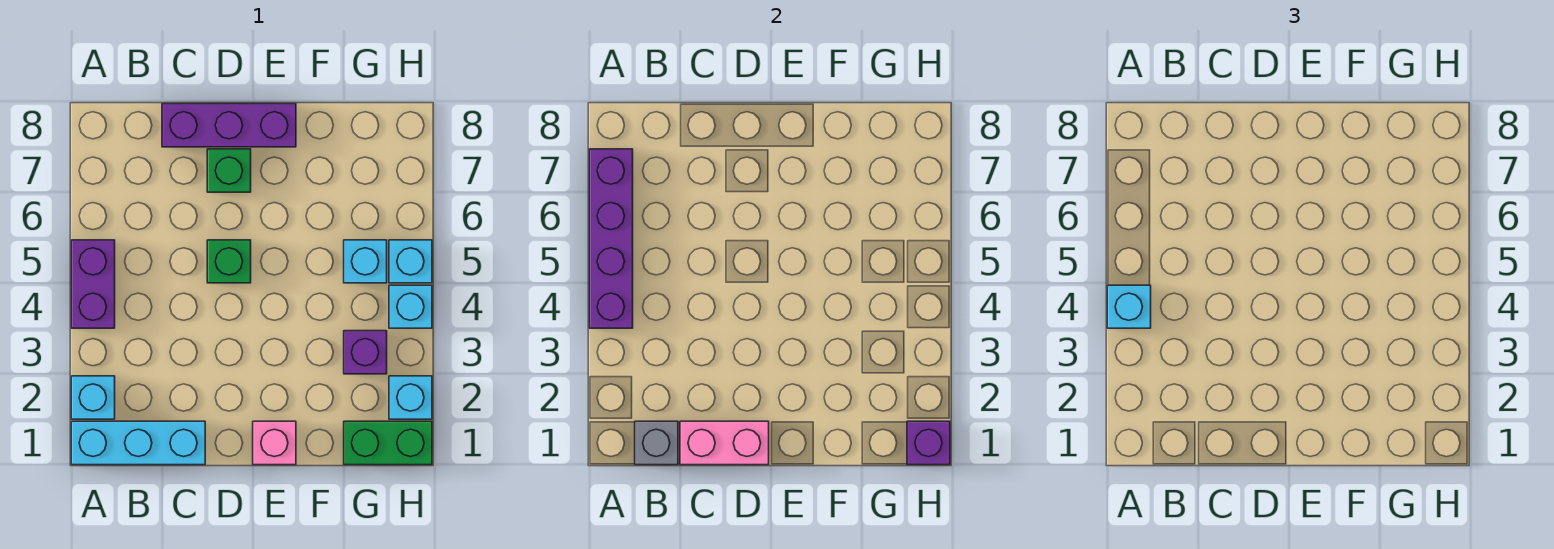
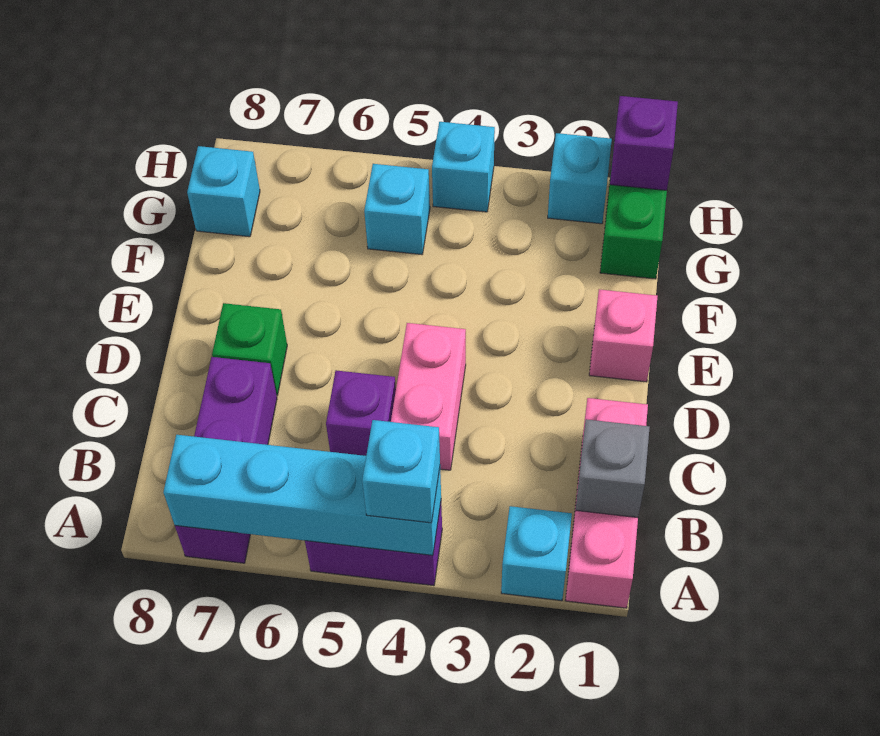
cyan 1x3 brick [71,421,205,465] -> pink 1x3 brick [565,398,648,608]
purple 1x4 brick [589,149,633,328] -> cyan 1x4 brick [163,435,441,555]
pink 1x2 brick [680,421,769,465] -> pink 1x2 brick moved to [391,323,466,470]
purple 1x3 brick [162,104,296,147] -> purple 1x3 brick moved to [175,357,277,563]
green 1x1 brick [207,240,251,283] -> none
purple 1x1 brick [344,331,387,374] -> purple 1x1 brick moved to [326,370,396,456]
cyan 1x1 brick [389,240,432,283] -> cyan 1x1 brick moved to [187,146,260,237]

